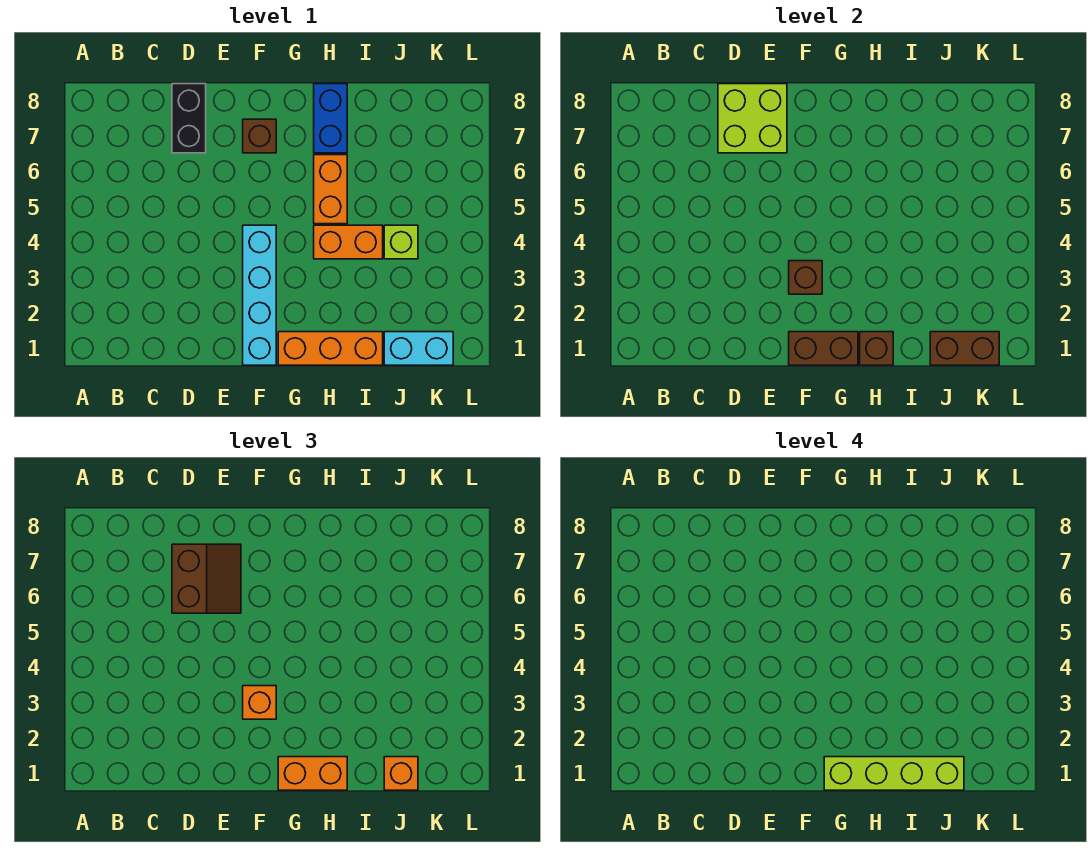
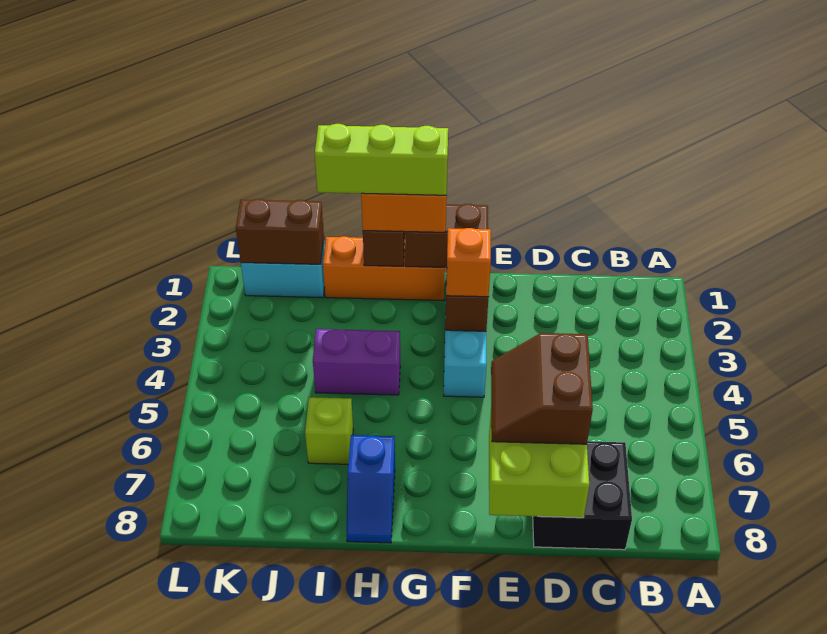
black 1x2 brick [172,84,206,153] -> black 2x2 brick [533,441,632,550]
brown 1x1 brick [243,119,276,153] -> none
lime 1x4 brick [824,757,964,790] -> lime 1x3 brick [315,124,448,195]
orange 1x2 brick [314,225,383,259] -> purple 1x2 brick [313,329,400,395]
orange 1x2 brick [314,155,347,224] -> none
blue 1x2 brick [314,84,347,153] -> blue 1x2 slope [347,435,395,543]
orange 1x1 brick [384,757,418,790] -> none
lime 1x1 brick [384,225,418,259] -> lime 1x1 brick moved to [305,397,353,464]

